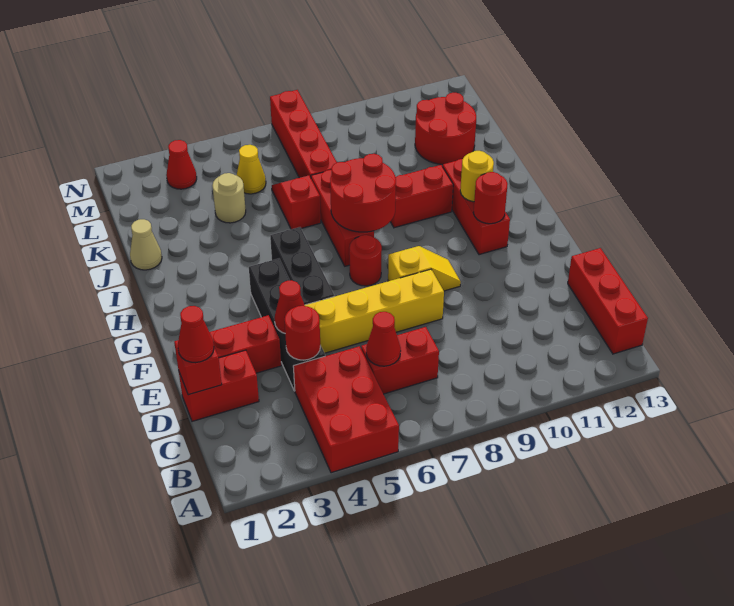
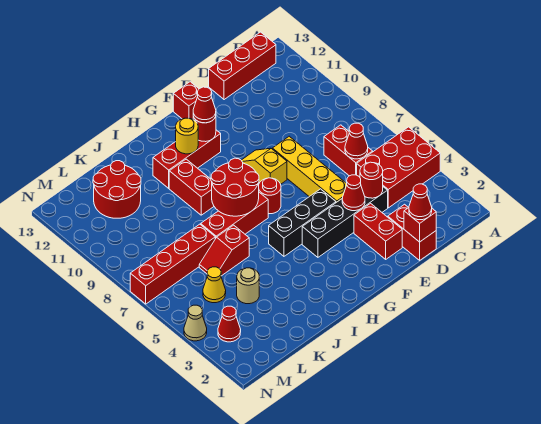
none -> red 1x1 brick [173,82,199,119]
none -> red 1x1 cone [193,87,216,123]
tan 1x1 cone [130,219,162,270] -> tan 1x1 cone moved to [184,305,207,341]

